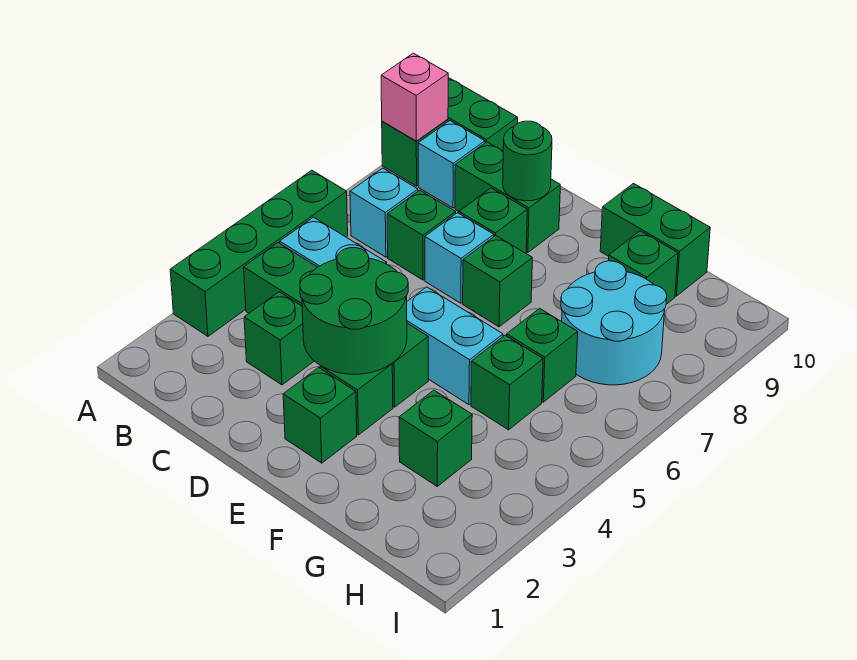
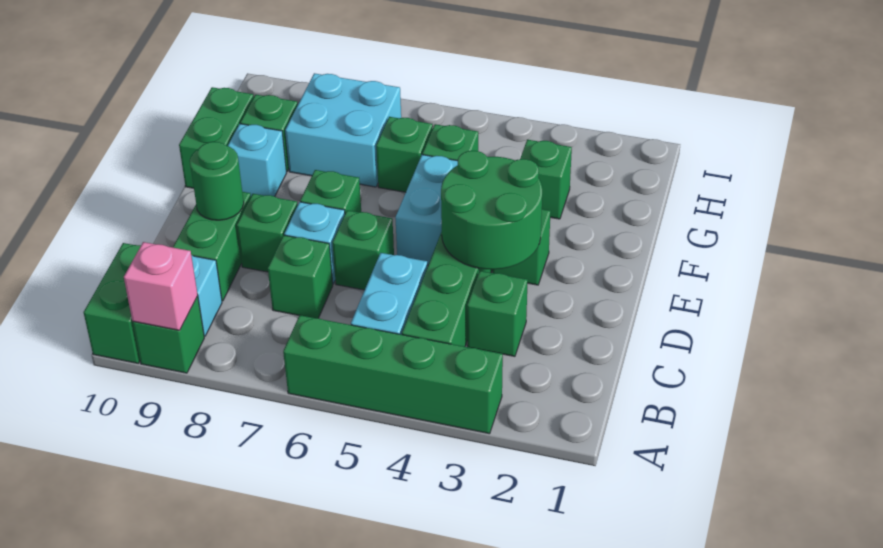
cyan 1x1 brick [350,168,418,257] -> cyan 1x1 brick moved to [228,124,286,196]
green 1x1 brick [283,368,357,463] -> green 1x1 brick moved to [332,210,394,290]
cyan 2x2 round brick [561,261,667,385] -> cyan 2x2 brick [285,73,401,187]

